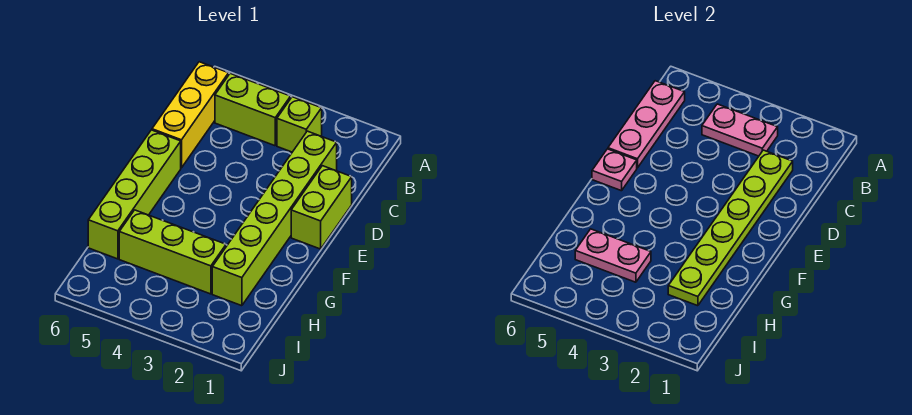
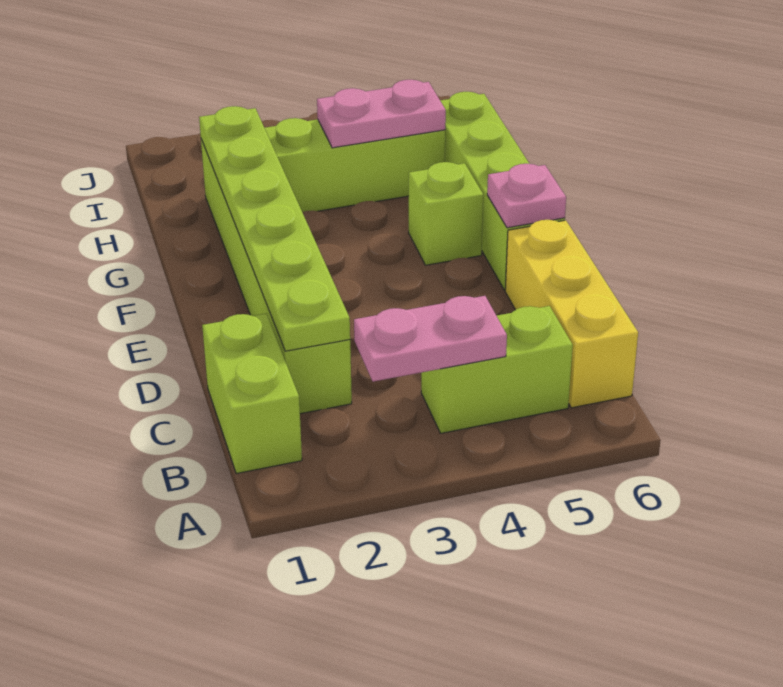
lime 1x1 brick [277,97,322,152] -> lime 1x1 brick moved to [409,162,483,265]
pink 1x3 plate [608,81,685,168] -> none
lime 1x2 brick [291,166,352,249] -> lime 1x2 brick moved to [202,314,302,474]

